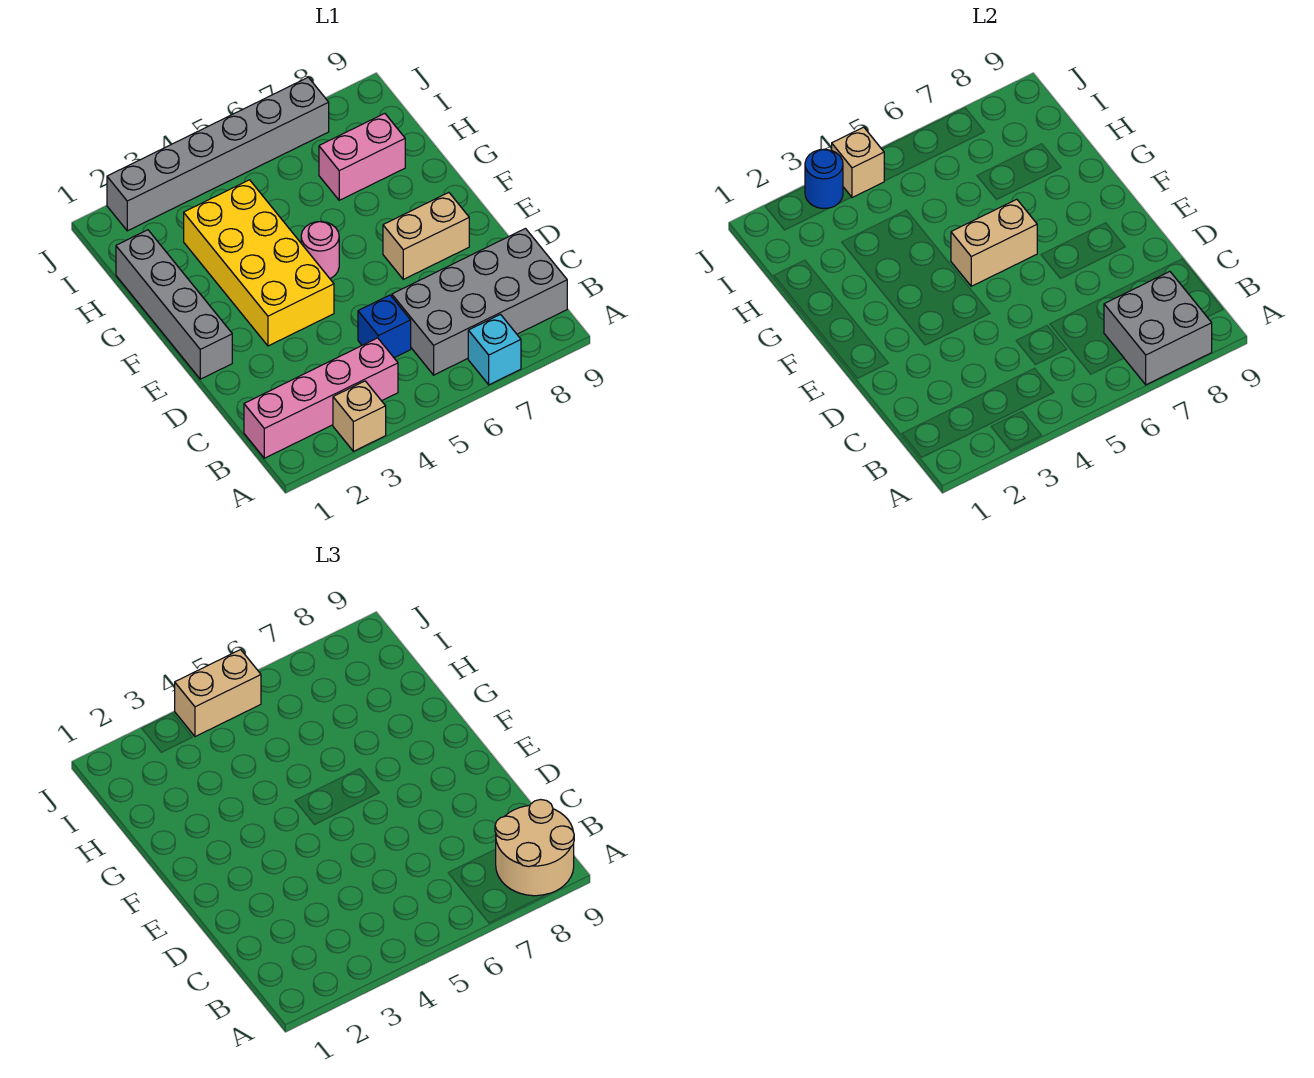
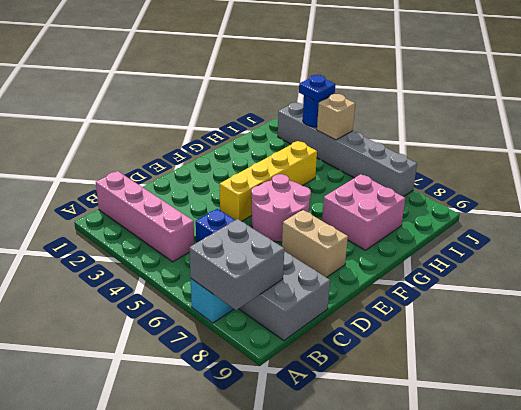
tan 1x1 brick [333,381,386,451] -> none
tan 2x2 round brick [495,800,574,896] -> none
grey 1x4 brick [116,230,232,379] -> none
yellow 2x4 brick [184,180,334,346] -> yellow 1x4 brick [220,141,317,221]
pink 1x1 round brick [301,221,339,279] -> pink 2x2 round brick [251,174,311,242]
tan 1x2 brick [951,199,1037,286] -> none
pink 1x2 brick [319,113,405,200] -> pink 2x2 brick [322,174,405,250]
none -> blue 1x1 plate [299,75,335,102]
tan 1x2 brick [175,650,261,737] -> none

